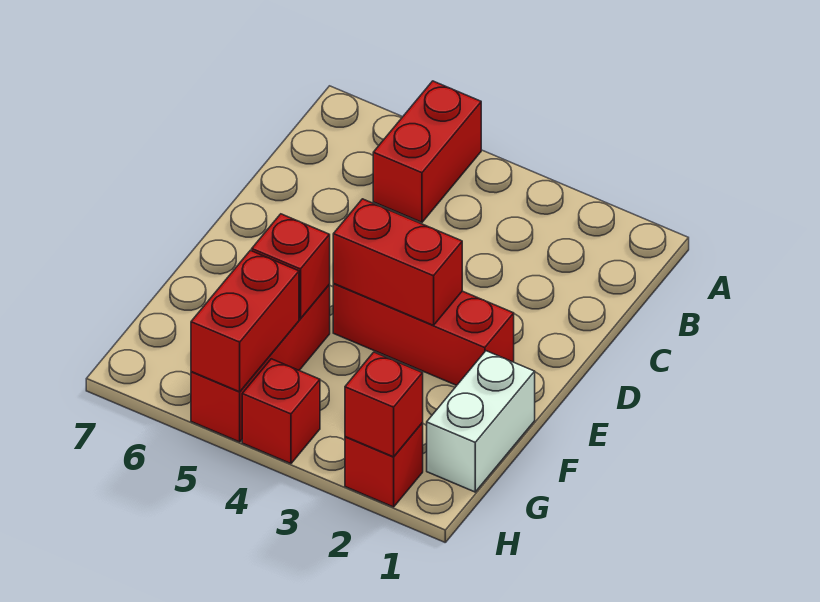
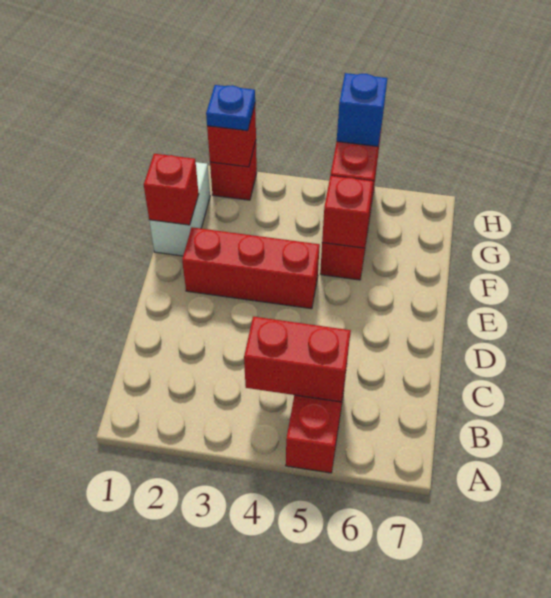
red 1x2 brick [333,199,462,325] -> red 1x2 brick moved to [244,317,351,402]
none -> blue 1x1 plate [206,85,255,131]
red 1x1 brick [242,359,320,464] -> red 1x1 brick moved to [144,154,199,225]
none -> blue 1x1 brick [337,73,387,146]

